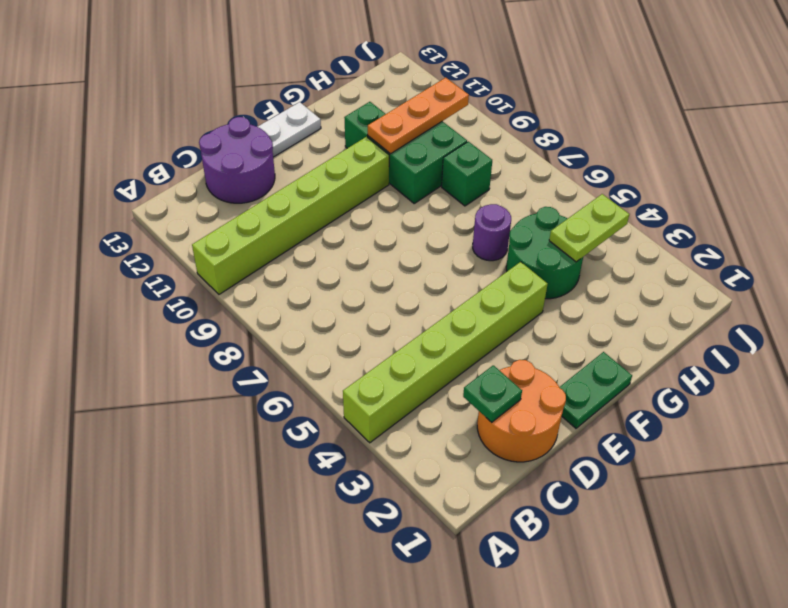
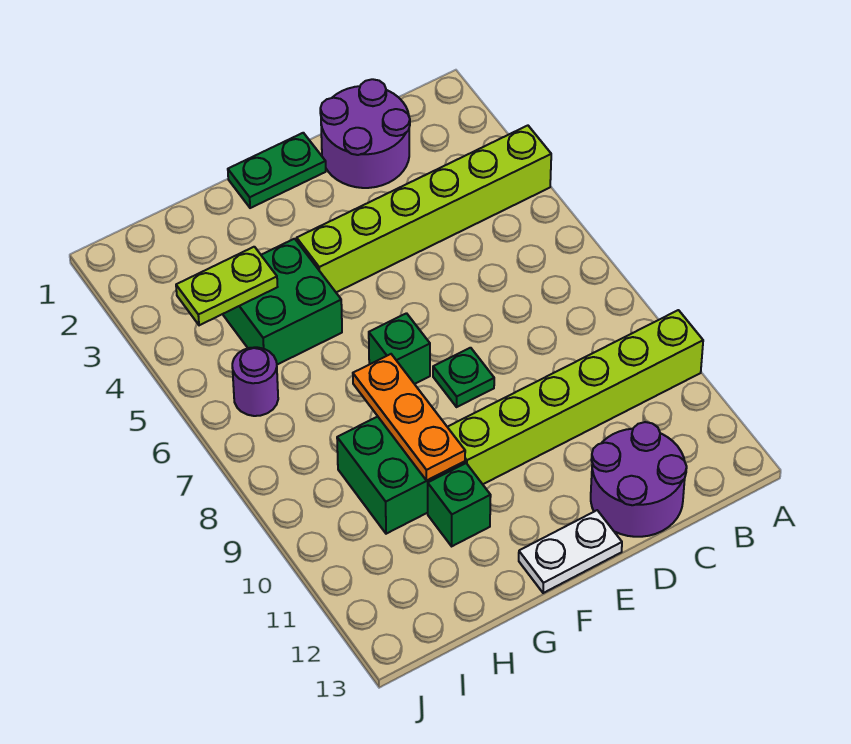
orange 2x2 round brick [477,360,566,462] -> purple 2x2 round brick [320,79,410,188]
green 1x1 plate [463,365,522,422] -> green 1x1 plate moved to [433,348,494,407]
green 2x2 round brick [506,207,583,299] -> green 2x2 brick [223,239,342,365]
purple 1x1 round brick [473,204,511,261] -> purple 1x1 round brick moved to [232,347,278,416]
orange 1x3 plate [368,78,469,154] -> orange 1x3 plate turned to [353,354,465,481]
green 1x1 brick [442,141,492,206] -> green 1x1 brick moved to [369,313,430,384]

